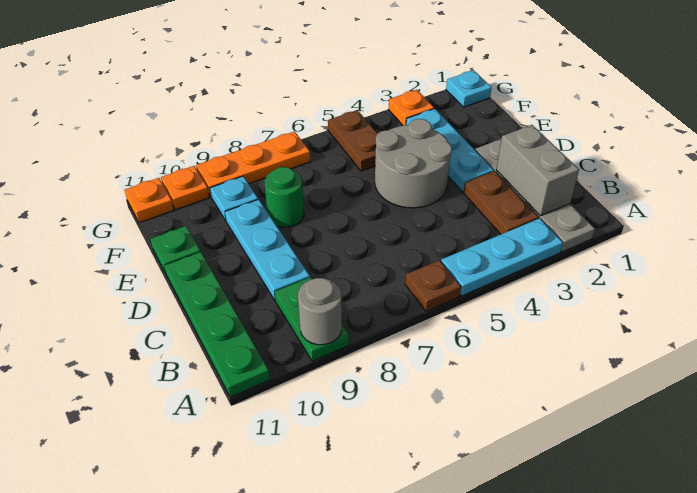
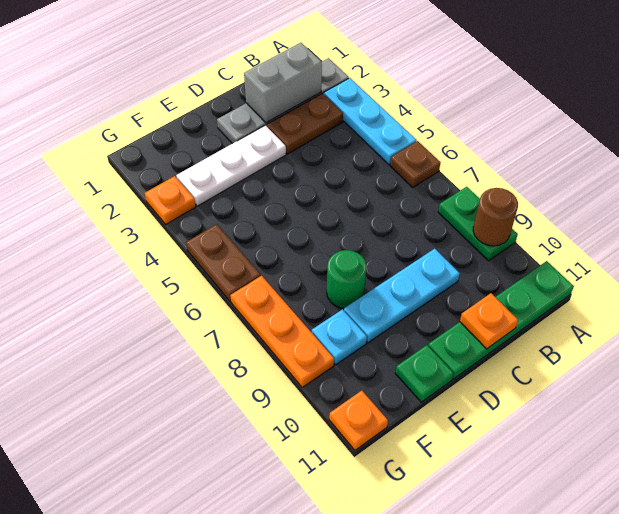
green 1x2 plate [275,277,349,361] -> green 1x2 plate turned to [438,187,518,261]
grey 1x1 round brick [298,278,342,345] -> brown 1x1 round brick [473,188,518,246]
cyan 1x3 plate [406,109,494,192] -> white 1x3 plate [176,125,286,206]
grey 2x2 round brick [375,119,452,208] -> none
brown 1x2 plate [328,110,378,171] -> brown 1x2 plate turned to [186,224,261,302]
cyan 1x1 plate [446,70,492,107] -> none
orange 1x1 plate [161,166,209,210] -> orange 1x1 plate moved to [460,293,518,349]

